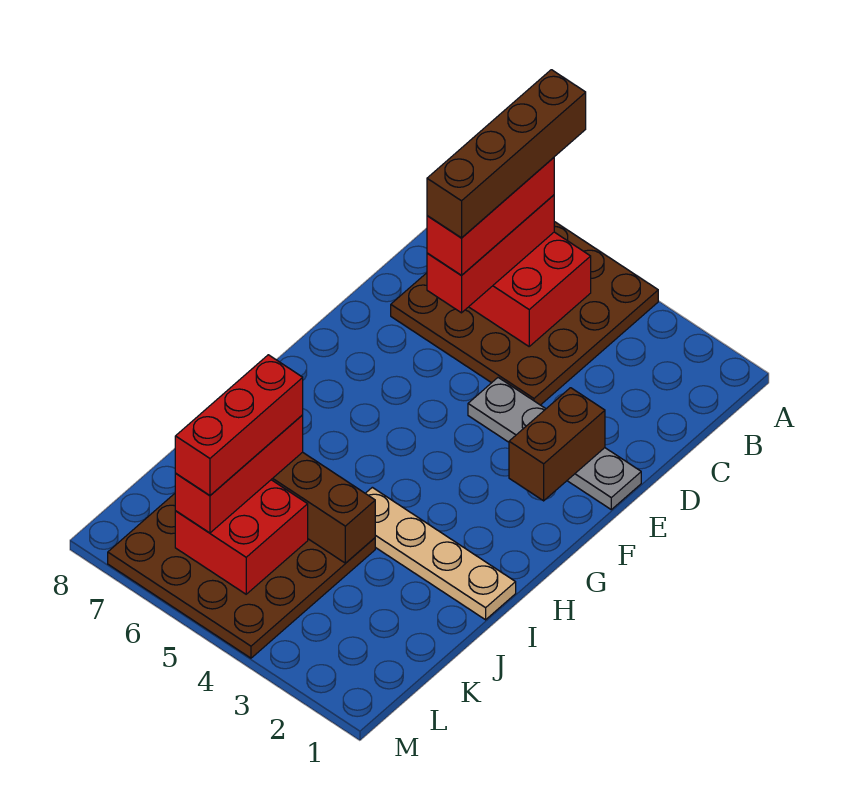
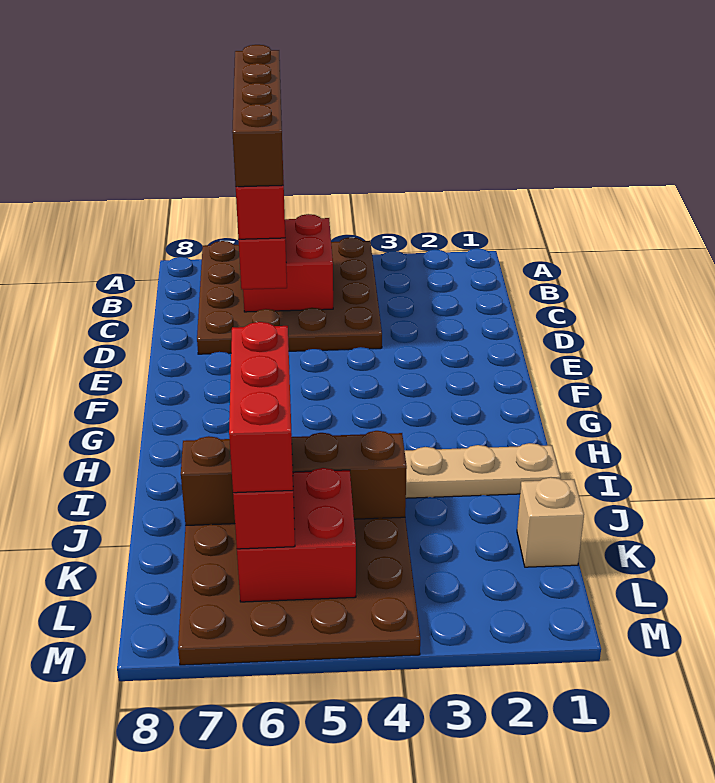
grey 1x4 plate [468,378,641,509] -> none
brown 1x2 brick [509,388,605,501] -> none
none -> tan 1x1 brick [517,477,584,567]

